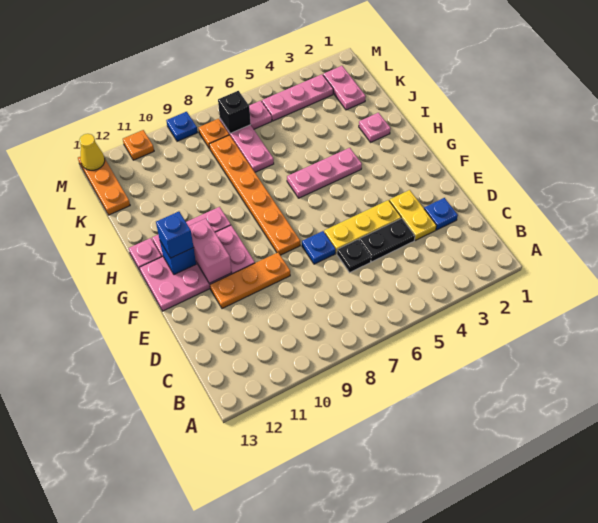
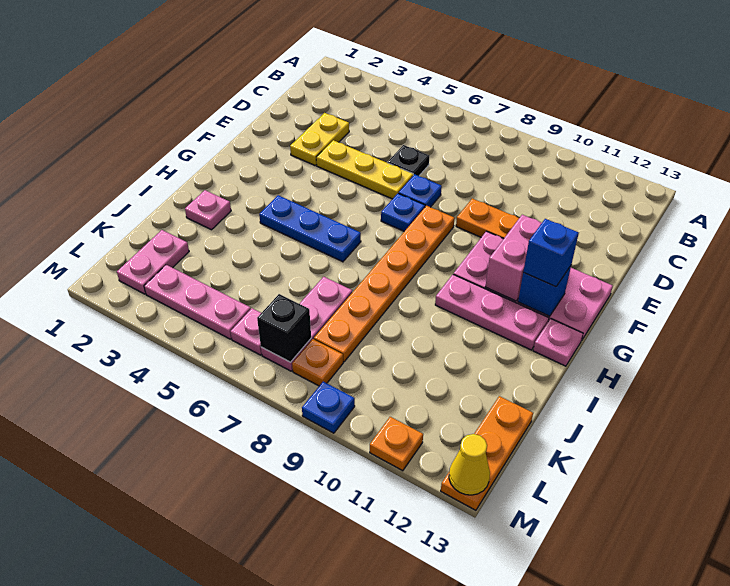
blue 1x1 plate [424,198,458,230] -> blue 1x1 plate moved to [381,193,425,231]
black 1x2 plate [359,218,415,262] -> none
pink 1x3 plate [287,148,362,198] -> blue 1x3 plate [259,195,361,262]

